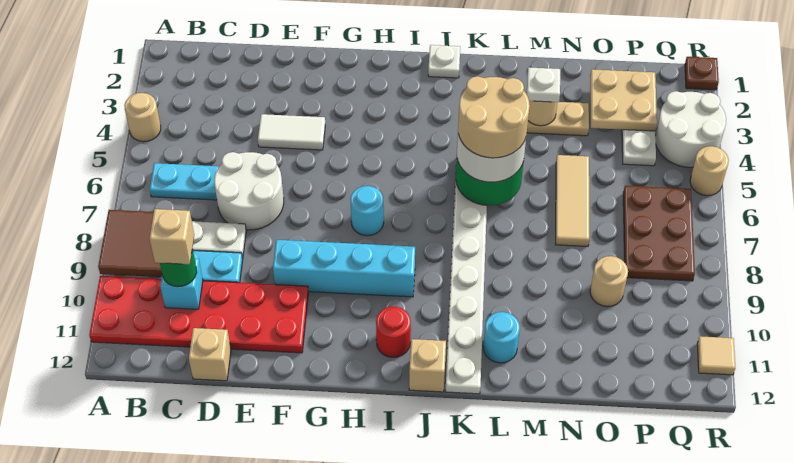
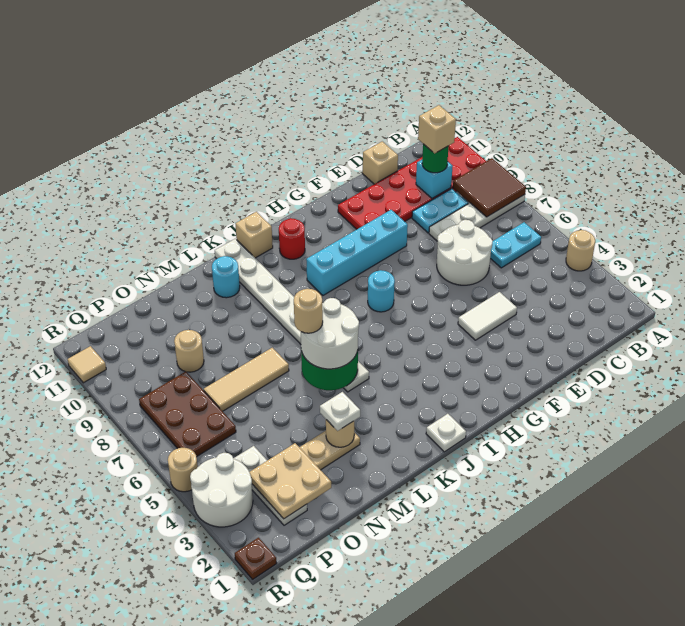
tan 2x2 round brick [458,76,530,158] -> tan 1x1 round brick [294,289,323,333]
tan 1x3 tile [556,155,589,246] -> tan 1x3 tile turned to [204,348,289,411]

